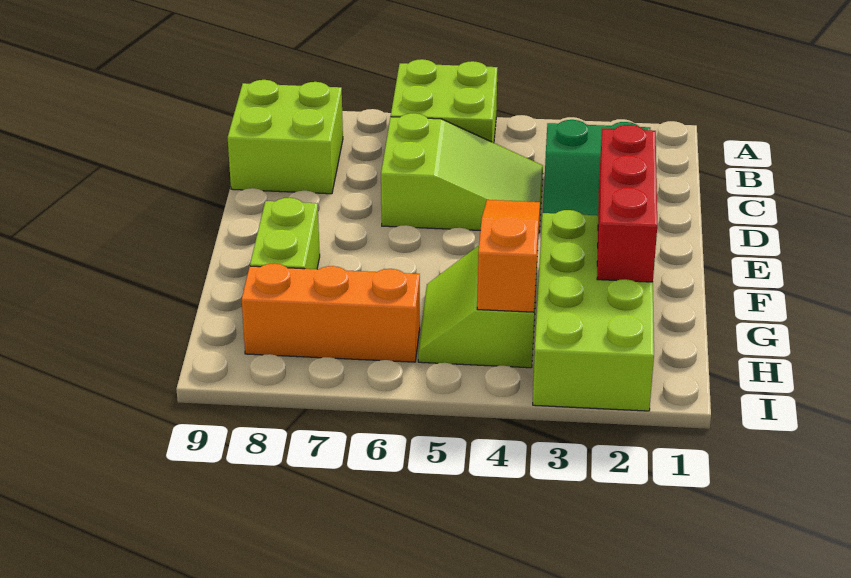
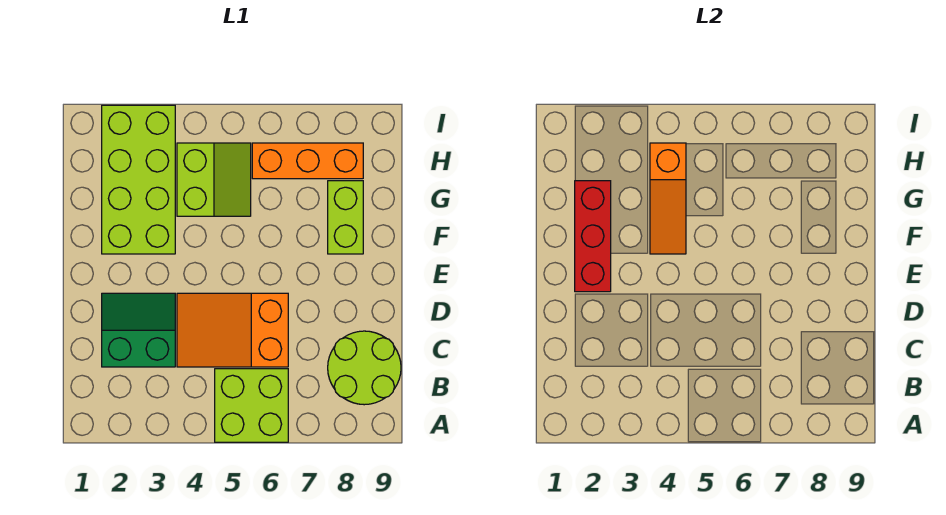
lime 2x2 brick [228,80,343,194] -> lime 2x2 round brick [328,331,401,405]
lime 2x3 slope [381,113,543,233] -> orange 2x3 slope [177,293,288,367]

